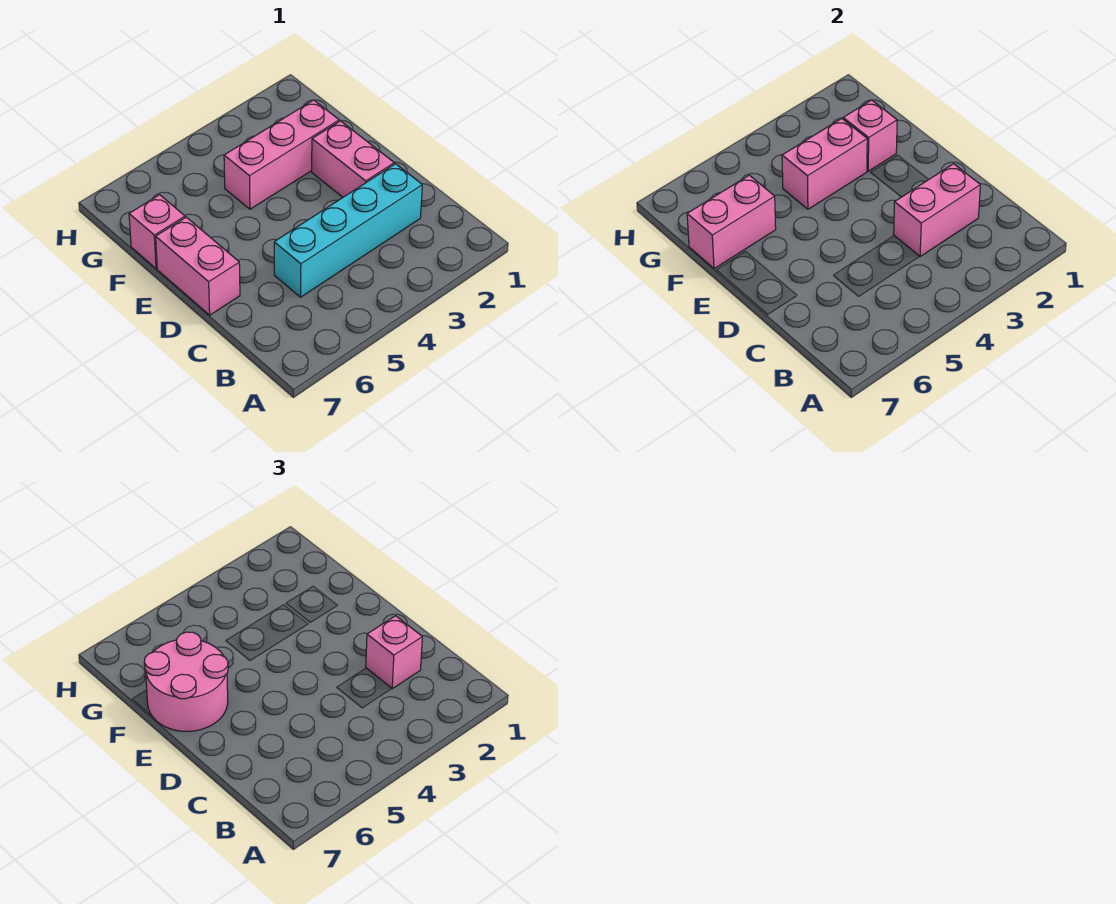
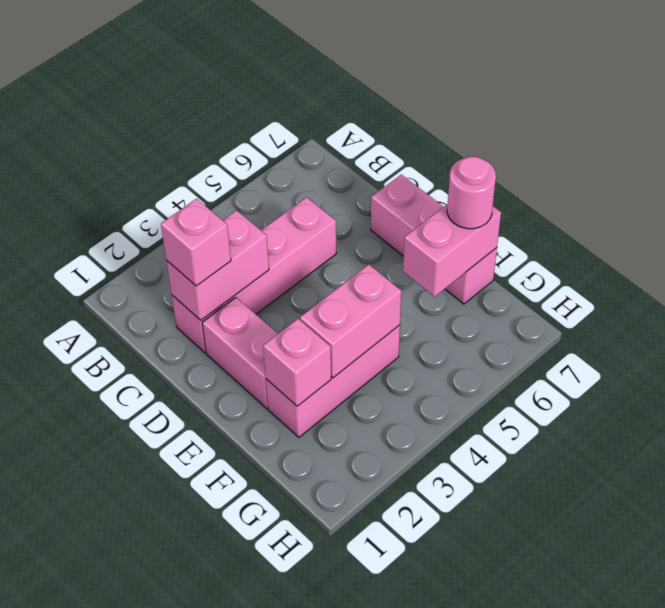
cyan 1x4 brick [274,164,422,297] -> pink 1x4 brick [172,197,336,353]
pink 2x2 round brick [144,632,228,731] -> pink 1x1 round brick [447,157,496,229]

